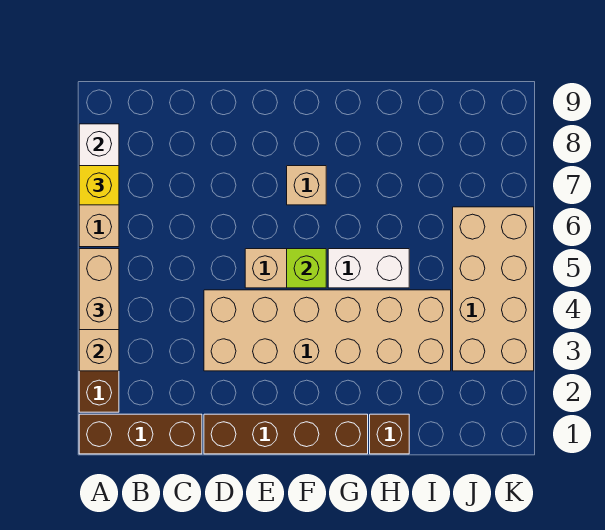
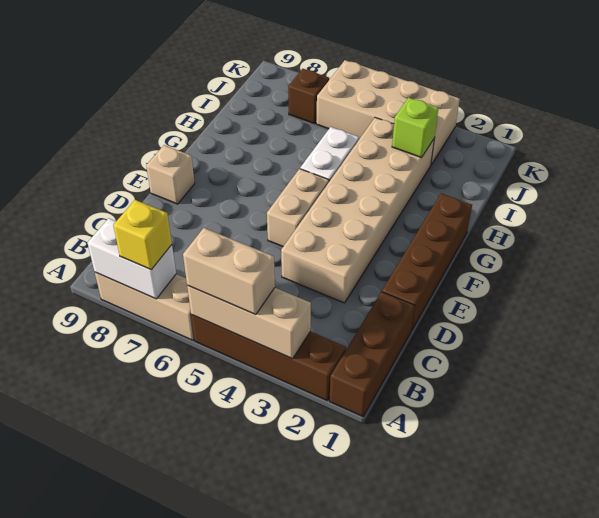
lime 1x1 brick [287,249,326,288] -> lime 1x1 brick moved to [392,97,439,158]
tan 1x1 brick [287,166,326,205] -> tan 1x1 brick moved to [146,145,195,204]
brown 1x1 brick [370,414,409,454] -> brown 1x1 brick moved to [288,69,329,124]

